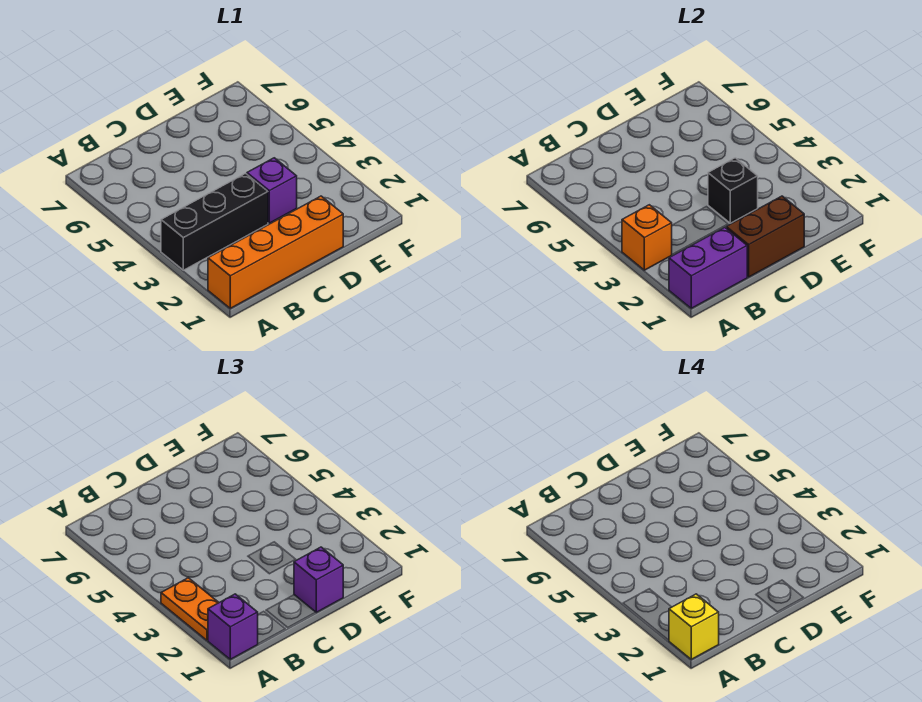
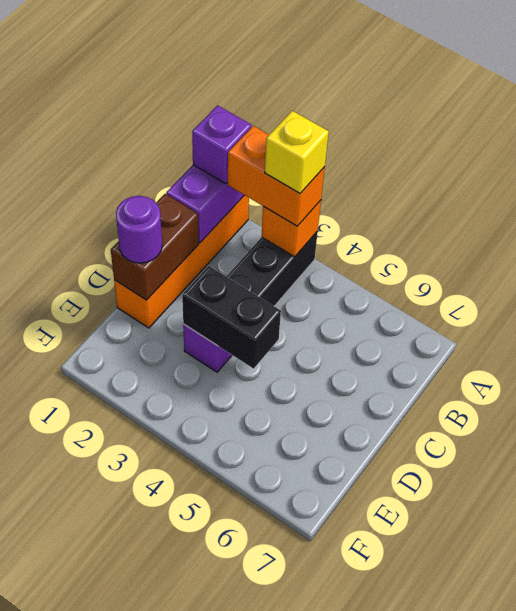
yellow 1x1 brick [669,594,719,659] -> yellow 1x1 brick moved to [265,111,329,193]
orange 1x2 plate [161,578,219,640] -> orange 1x2 brick [227,126,325,226]
purple 1x1 brick [294,547,343,612] -> purple 1x1 round brick [116,196,162,263]
black 1x1 brick [708,158,758,223] -> black 1x2 brick [182,266,281,368]

